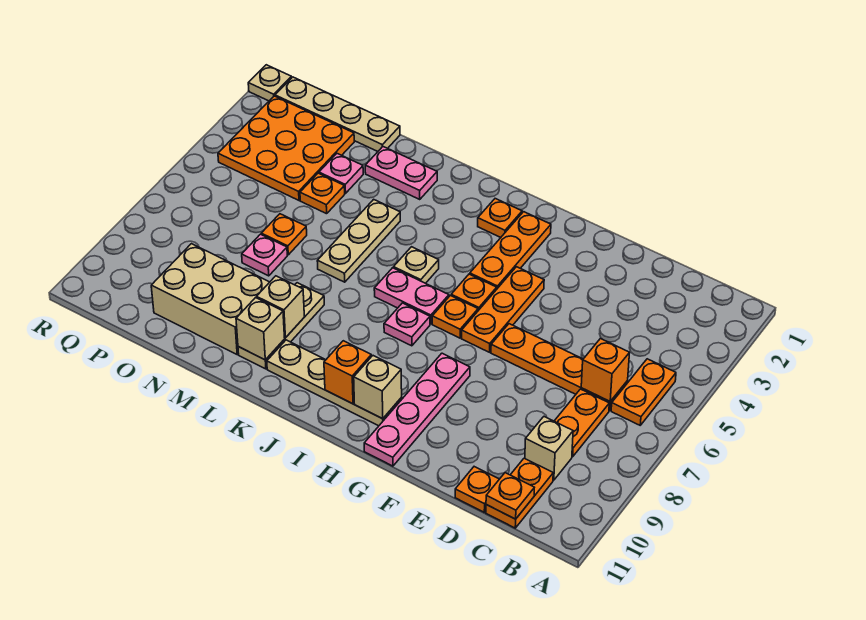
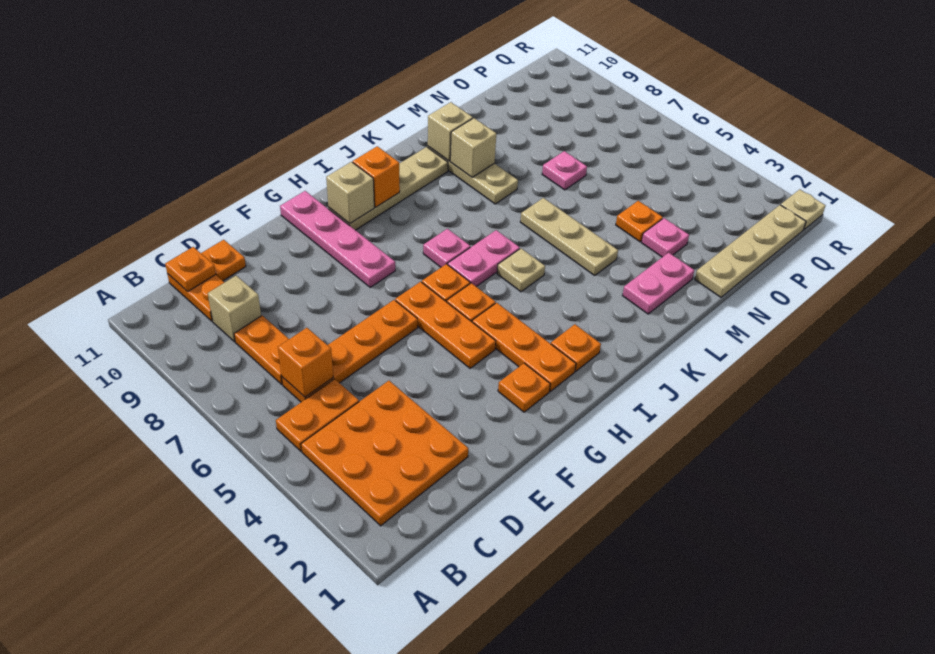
orange 1x2 plate [611,359,676,425] -> orange 1x2 plate turned to [276,379,359,451]
tan 2x3 brick [151,244,269,354] -> none
orange 1x1 plate [261,214,307,255] -> orange 1x1 plate moved to [498,363,550,412]
orange 3x3 plate [218,96,354,200] -> orange 3x3 plate moved to [301,381,468,526]

